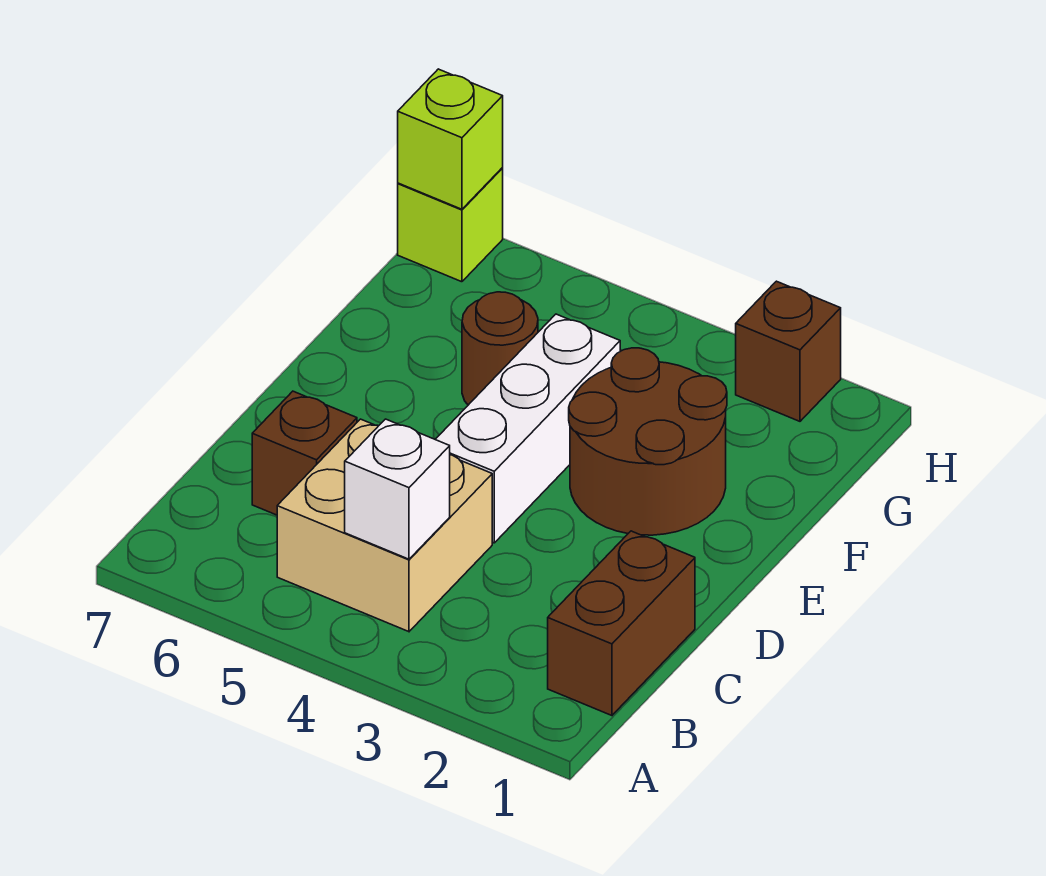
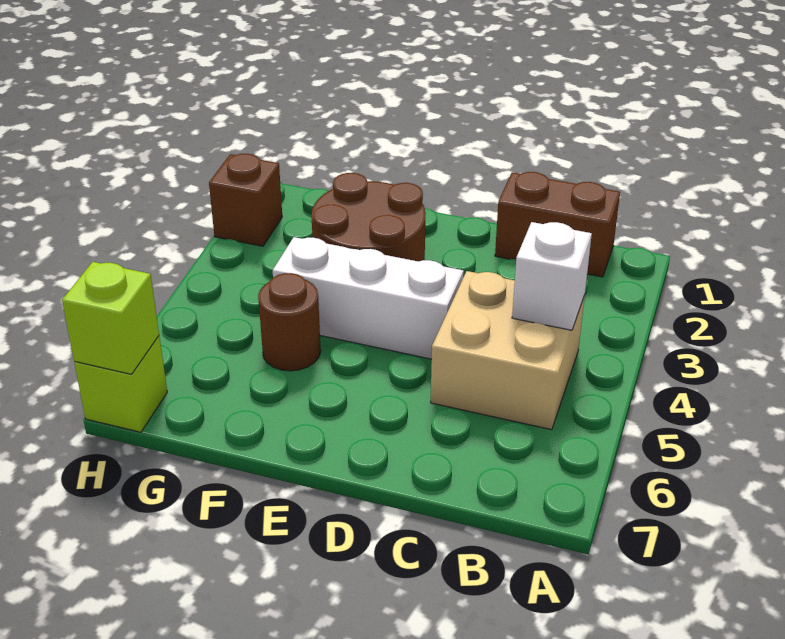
brown 1x1 brick [252,391,357,515] -> none

